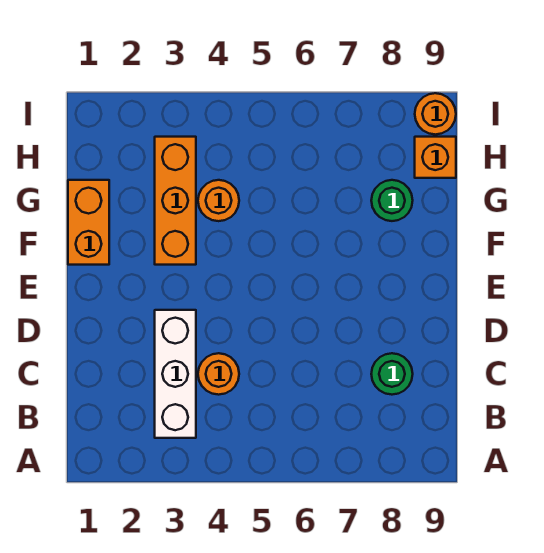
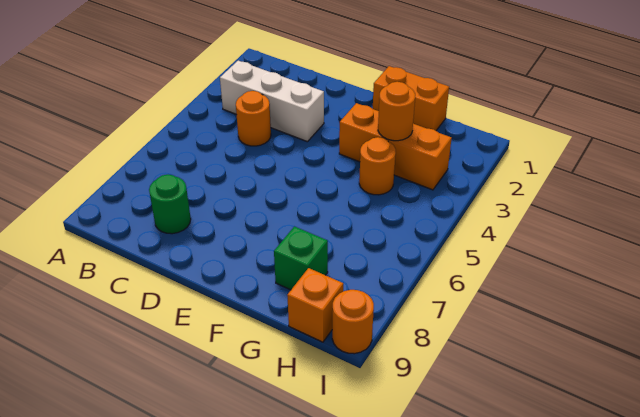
none -> orange 1x1 round brick [378,82,415,141]
green 1x1 round brick [371,180,413,221] -> green 1x1 brick [274,227,328,290]

